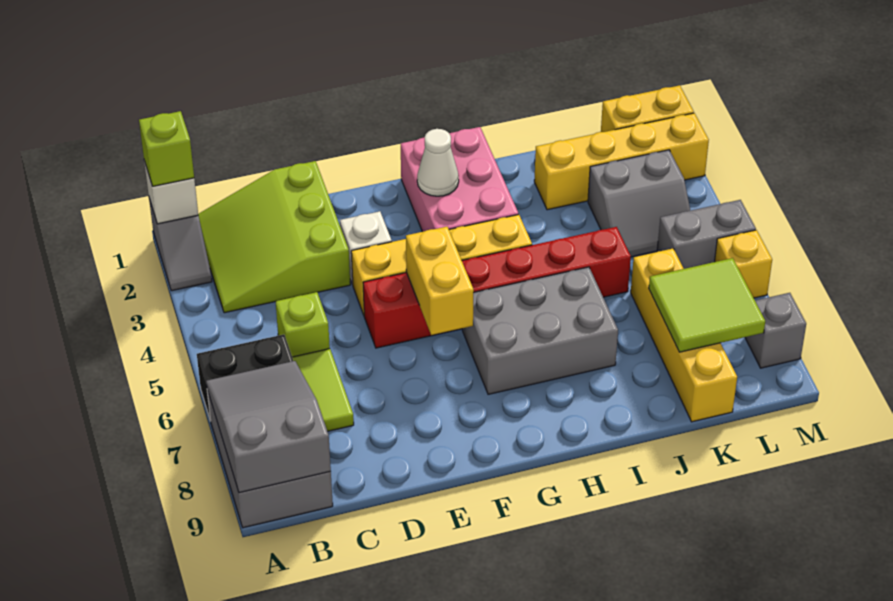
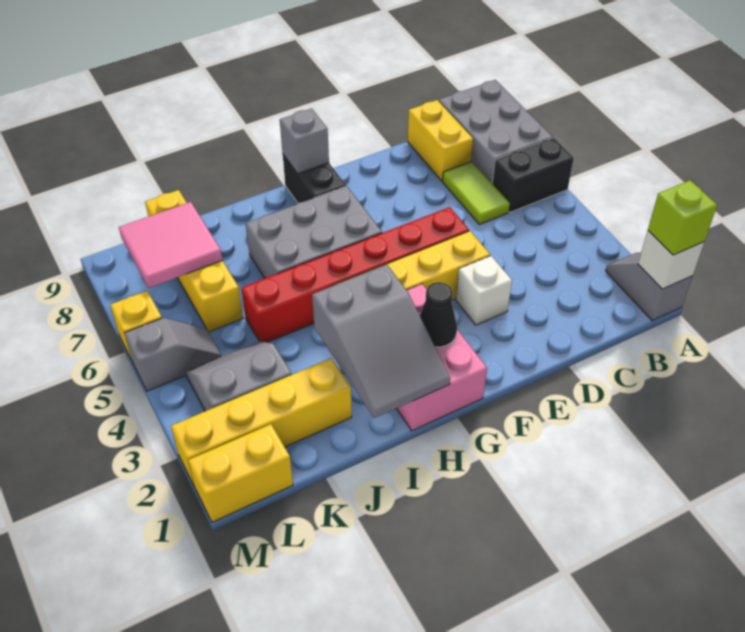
grey 2x3 slope [206,361,331,493] -> grey 2x3 slope moved to [312,265,450,418]
lime 3x3 slope [198,161,350,313] -> none
lime 1x1 brick [275,292,330,357] -> none
yellow 1x2 brick [406,227,474,335] -> yellow 1x2 brick moved to [408,100,473,181]
white 1x1 cone [417,129,459,196] -> black 1x1 cone [420,282,457,347]
none -> black 1x2 brick [283,155,346,203]
lime 2x2 tile [649,258,765,352] -> pink 2x2 tile [119,202,222,288]
grey 1x2 brick [657,200,756,269] -> grey 1x2 slope [124,318,222,391]
grey 1x1 brick [745,293,806,368] -> grey 1x1 brick moved to [280,109,329,174]

